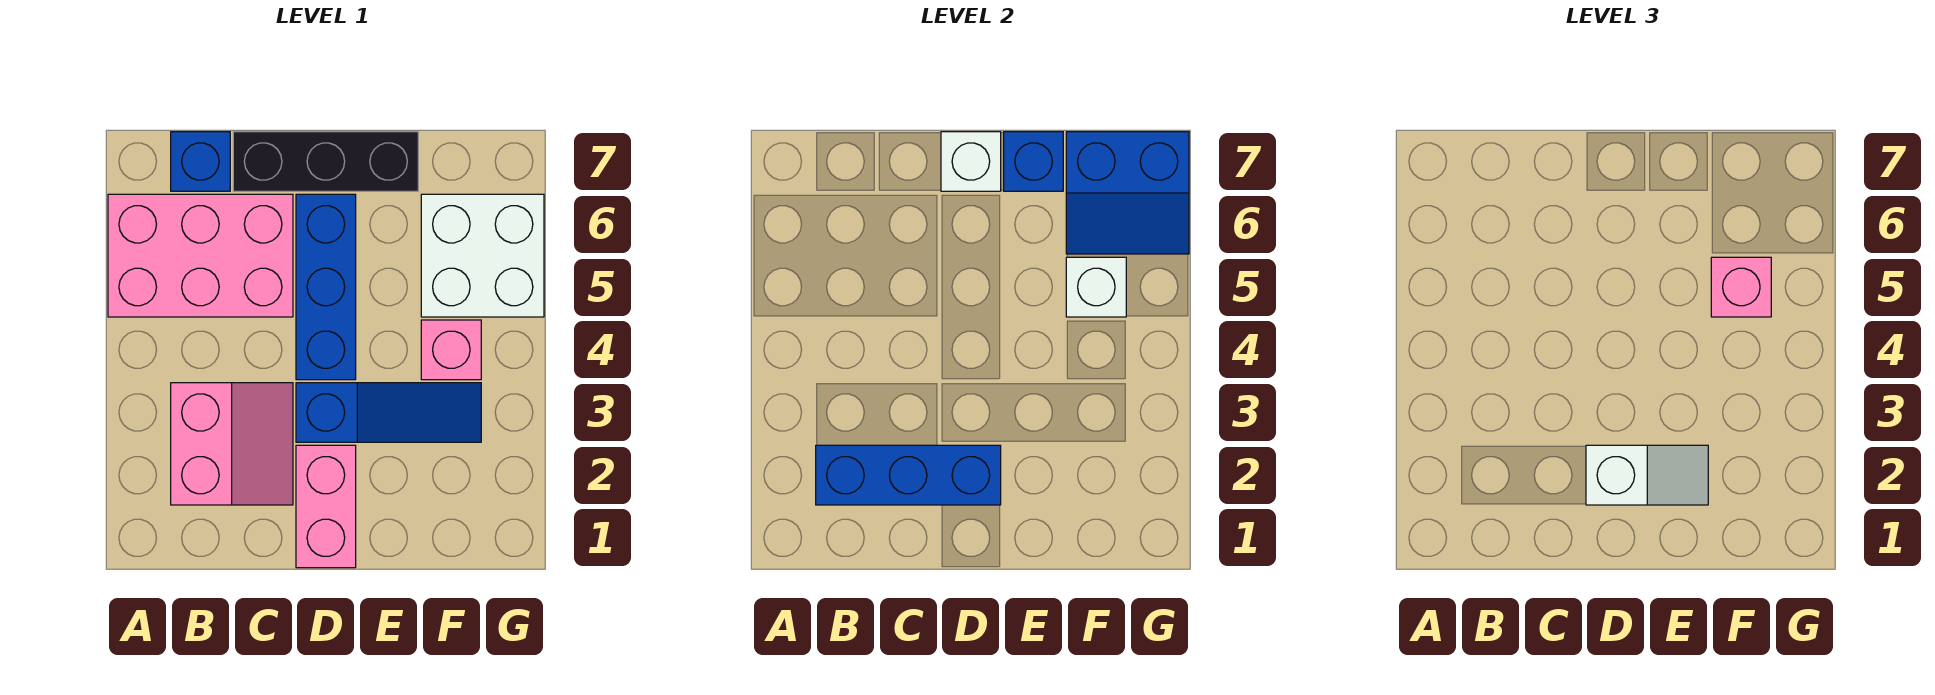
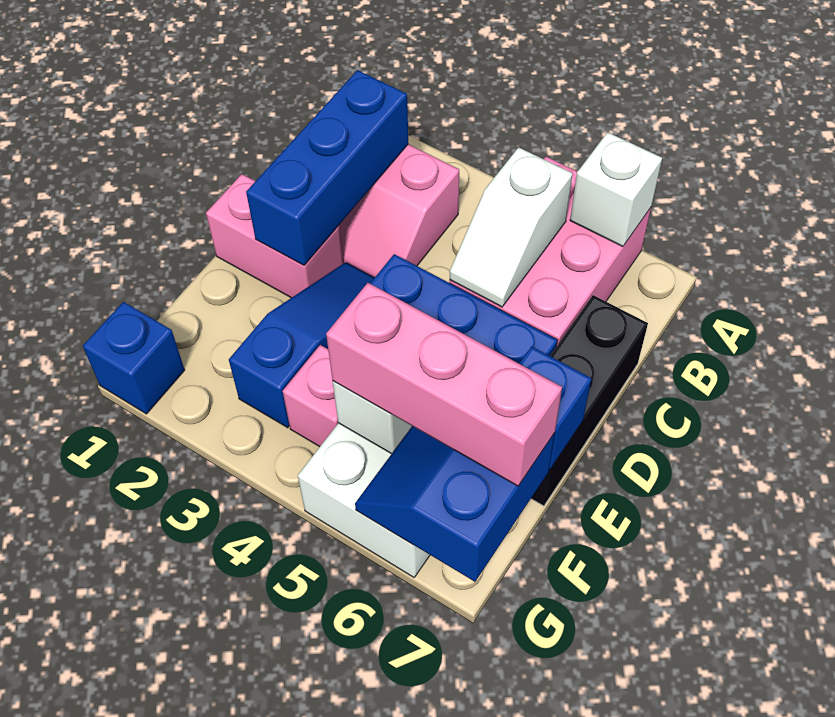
blue 1x1 brick [171,132,230,191] -> blue 1x1 brick moved to [83,302,185,414]
white 1x2 slope [1586,445,1708,505] -> white 1x2 slope moved to [450,147,573,307]
blue 1x3 slope [296,383,481,442] -> blue 1x3 slope turned to [229,262,374,428]
white 1x1 brick [941,132,1001,191] -> white 1x1 brick moved to [570,132,662,247]
pink 1x1 brick [1711,257,1771,317] -> pink 1x3 brick [326,283,562,486]

